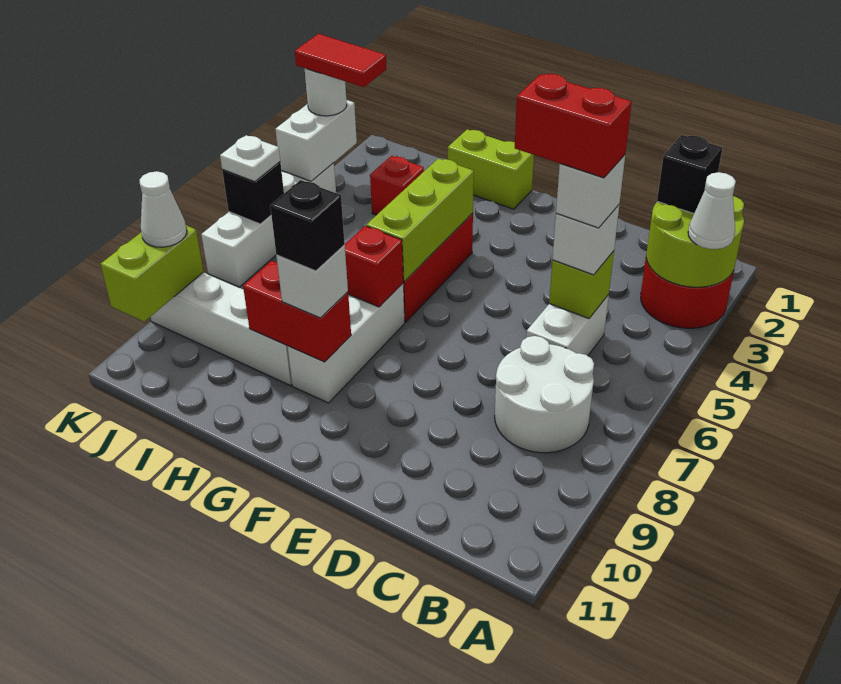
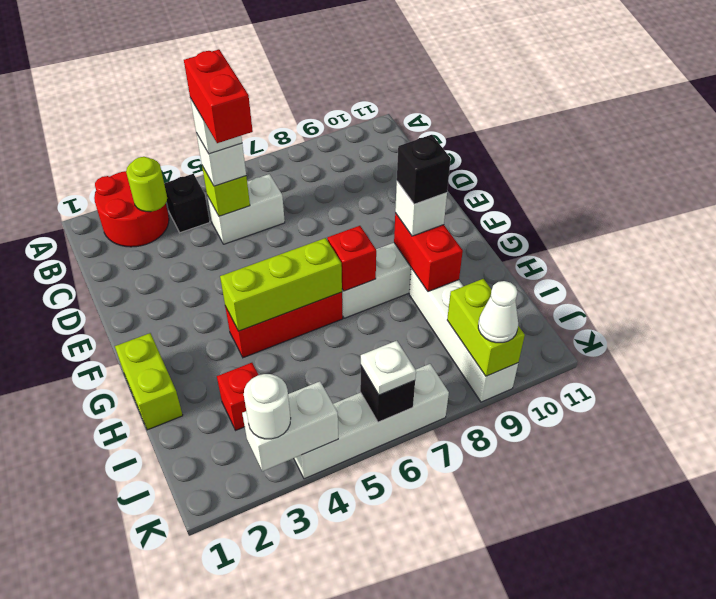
lime 2x2 round brick [646,196,744,287] -> lime 1x1 round brick [126,157,167,212]
white 1x1 cone [688,172,736,249] -> none
black 1x1 brick [657,135,723,214] -> black 1x1 brick moved to [164,174,210,233]
white 2x2 round brick [495,336,594,453] -> none
red 1x2 tile [295,34,386,87] -> none
lime 1x2 brick [101,225,204,322] -> lime 1x2 brick turned to [447,279,525,376]

